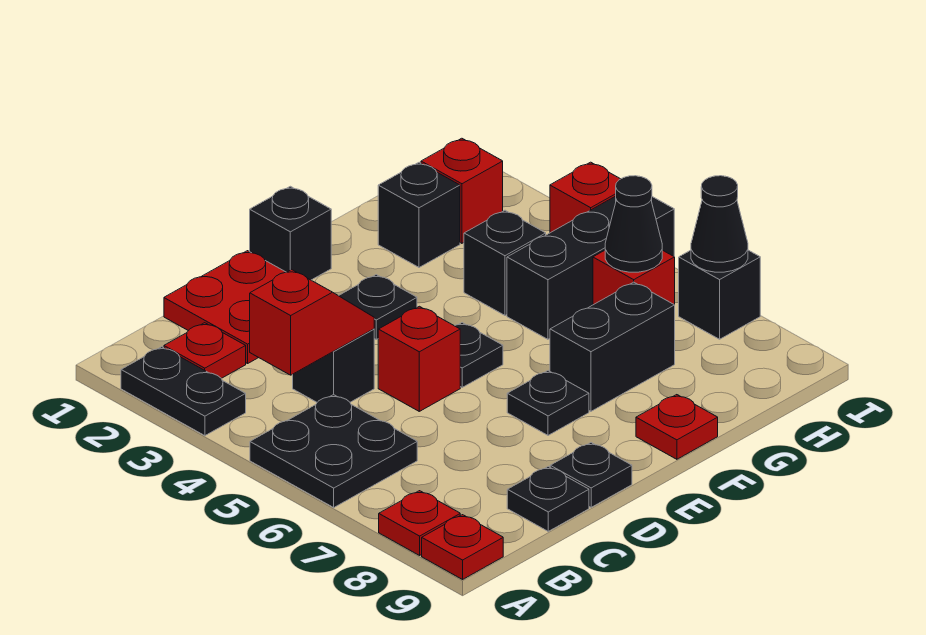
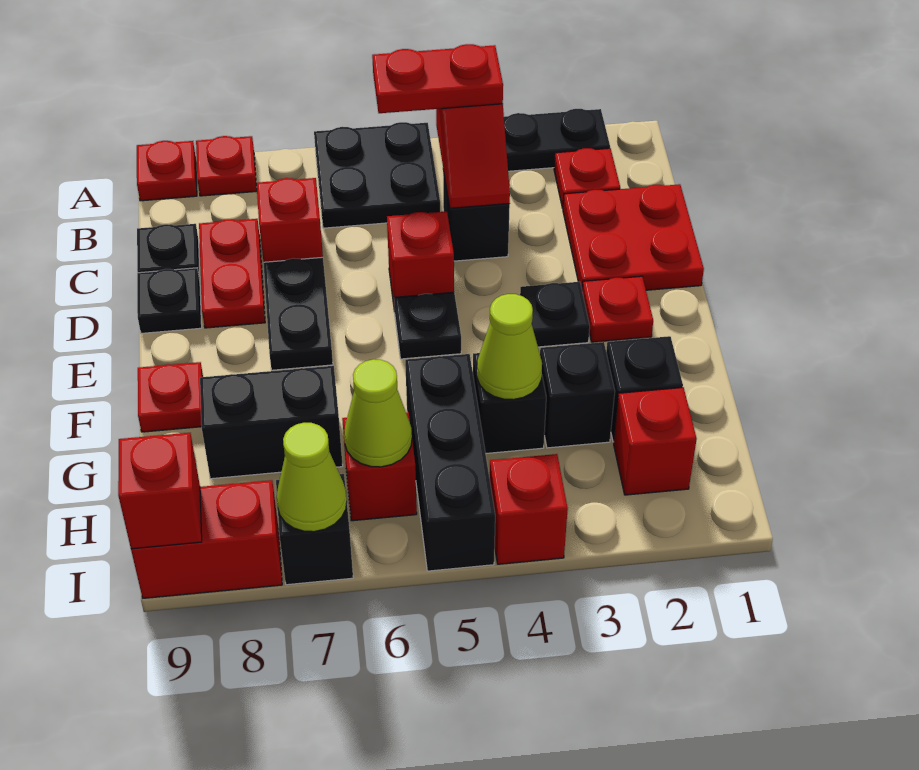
none -> red 1x2 plate [372,44,503,113]
none -> red 1x1 brick [256,178,323,262]
none -> red 1x2 plate [199,219,265,328]
black 1x1 brick [250,186,331,280] -> black 1x1 brick moved to [540,342,615,448]
none -> red 1x1 plate [582,276,653,342]
black 1x1 plate [507,371,589,435] -> black 1x2 plate [263,257,333,370]
black 1x2 brick [550,282,675,411] -> black 1x2 brick turned to [200,366,343,479]
none -> lime 1x1 cone [477,294,542,400]
black 1x1 cone [605,176,662,272] -> lime 1x1 cone [344,359,412,467]
black 1x1 cone [691,176,748,272] -> lime 1x1 cone [276,423,347,532]
none -> red 1x2 brick [131,480,282,598]
none -> red 1x1 brick [118,433,202,549]

